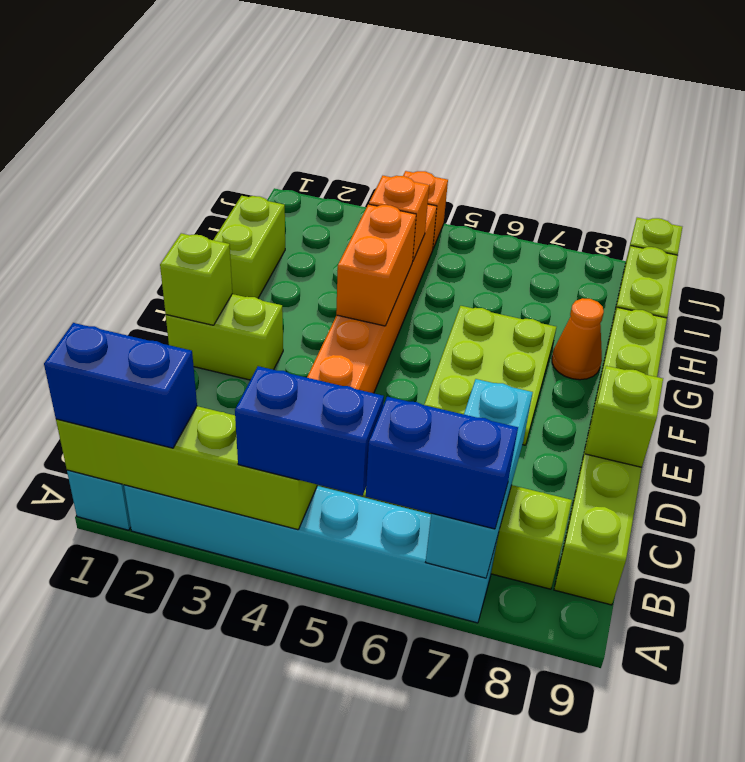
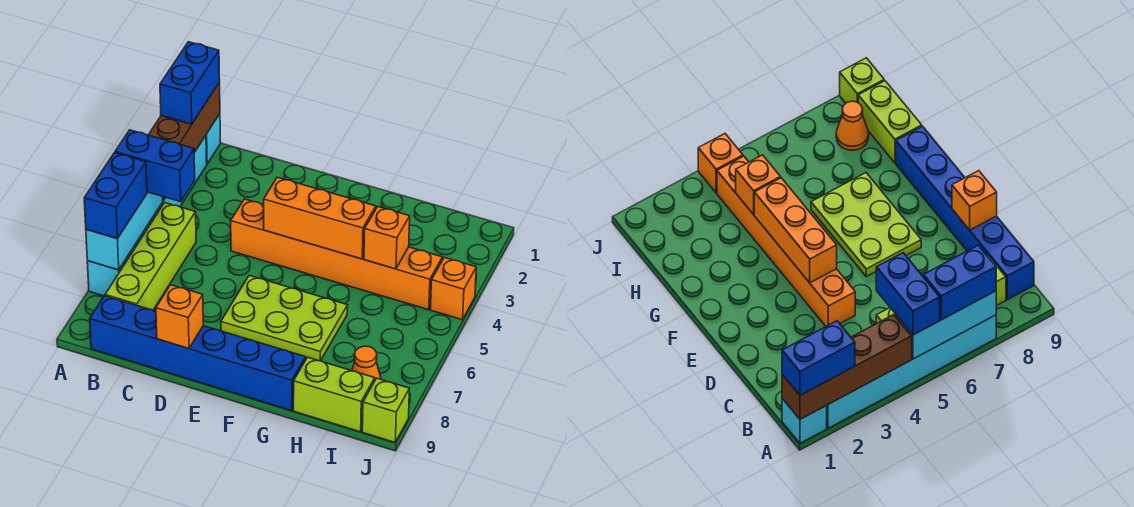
lime 1x4 brick [56,406,317,530] -> brown 1x4 brick [149,82,220,200]
blue 1x2 brick [235,366,384,496] -> blue 1x2 brick turned to [115,130,195,202]
cyan 1x3 brick [426,379,533,578] -> cyan 1x3 brick turned to [86,192,163,270]
lime 1x6 brick [554,307,667,605] -> blue 1x6 brick [90,296,306,411]
lime 1x1 brick [585,366,663,467] -> orange 1x1 brick [156,285,203,349]
lime 1x2 brick [166,294,283,380] -> none
lime 1x1 brick [160,233,232,325] -> none
orange 1x2 brick [336,204,416,326] -> orange 1x3 brick [264,177,376,259]
lime 1x2 brick [213,196,285,298] -> none
orange 1x1 cone [552,298,604,380] -> orange 1x1 cone moved to [352,346,381,380]

